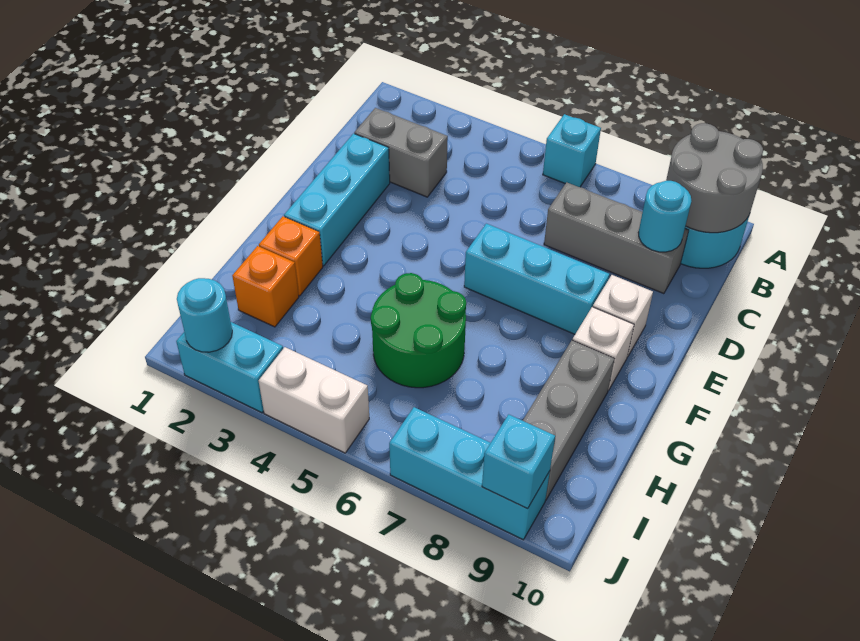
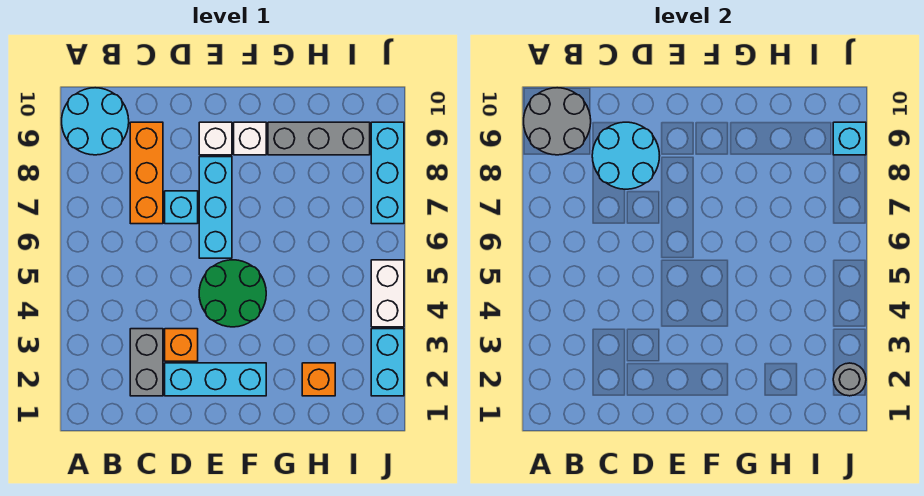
cyan 1x1 brick [543,114,601,187] -> cyan 1x1 brick moved to [165,191,198,224]
grey 1x3 brick [544,182,689,294] -> orange 1x3 brick [130,122,163,224]
cyan 1x1 round brick [638,181,691,252] -> cyan 2x2 round brick [592,122,660,189]
orange 1x1 brick [259,216,323,296] -> orange 1x1 brick moved to [165,329,198,361]
green 2x2 round brick [371,273,466,388] -> green 2x2 round brick moved to [199,260,266,327]
cyan 1x1 round brick [177,278,232,352] -> grey 1x1 round brick [833,363,866,396]

